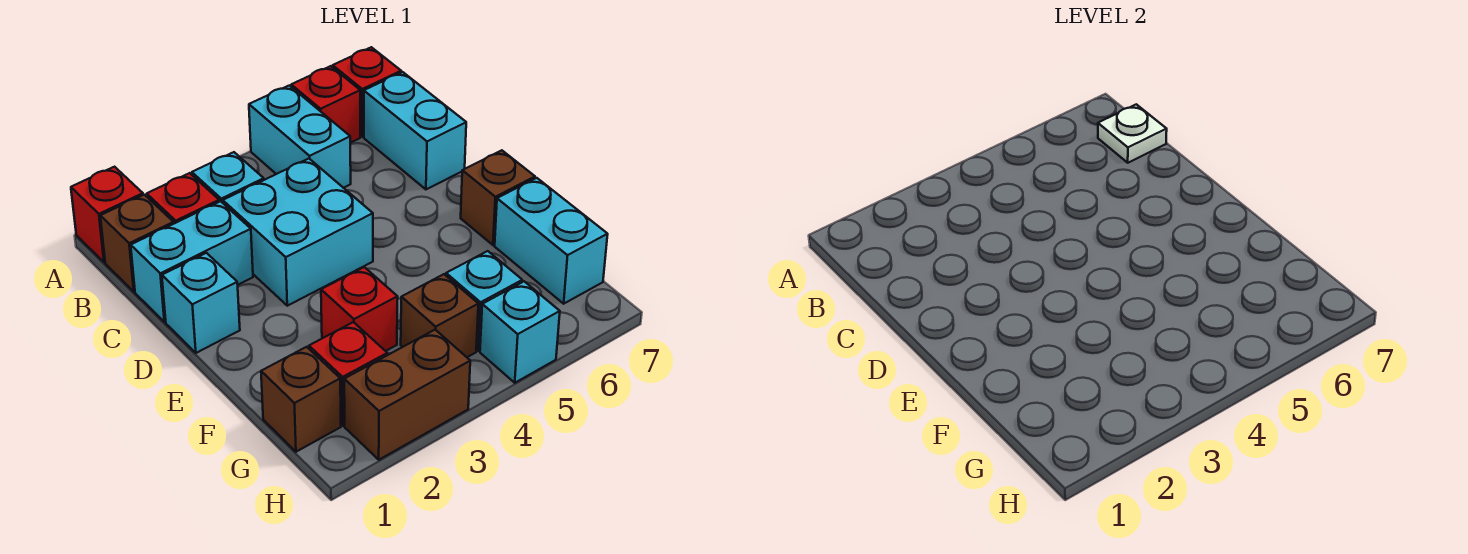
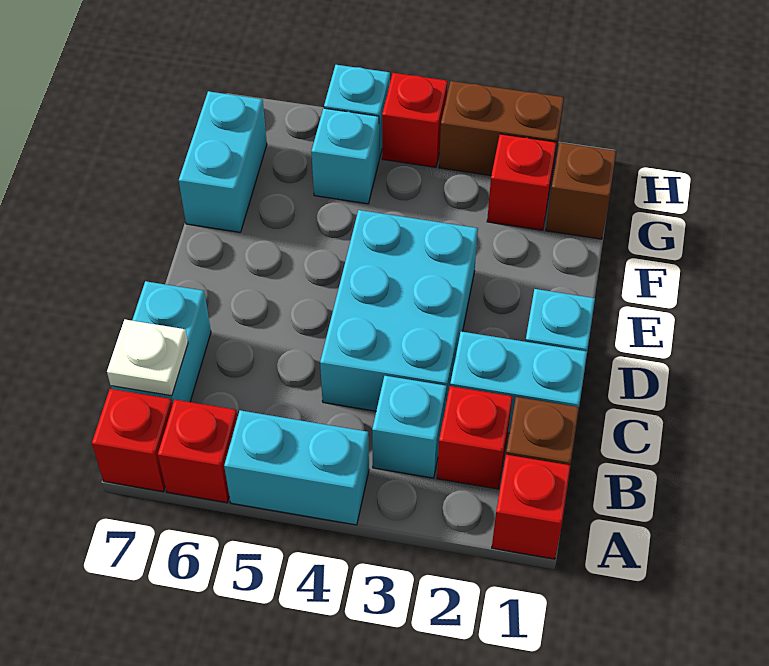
cyan 1x2 brick [249,86,351,188] -> cyan 1x2 brick turned to [224,410,369,525]
cyan 2x2 brick [223,159,373,306] -> cyan 2x3 brick [320,210,478,411]
brown 1x1 brick [461,150,535,245] -> none
red 1x1 brick [321,267,398,351] -> red 1x1 brick moved to [382,73,448,167]
brown 1x1 brick [401,274,478,357] -> none

